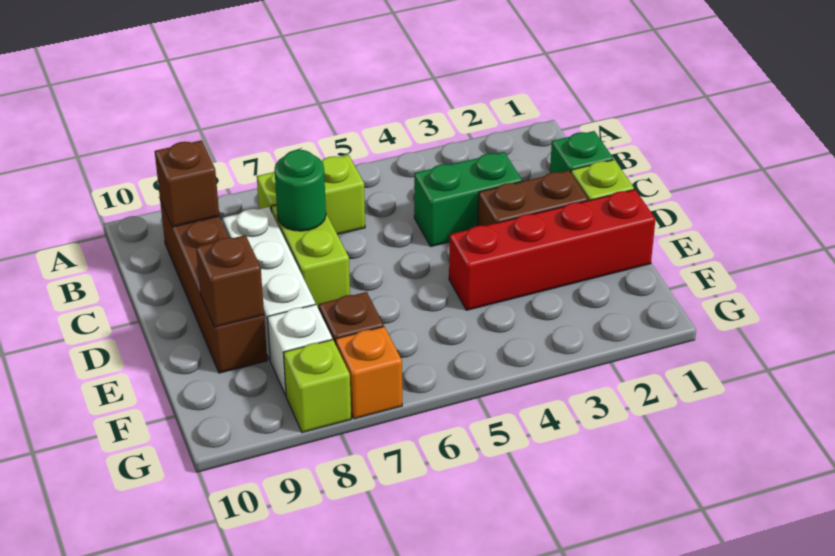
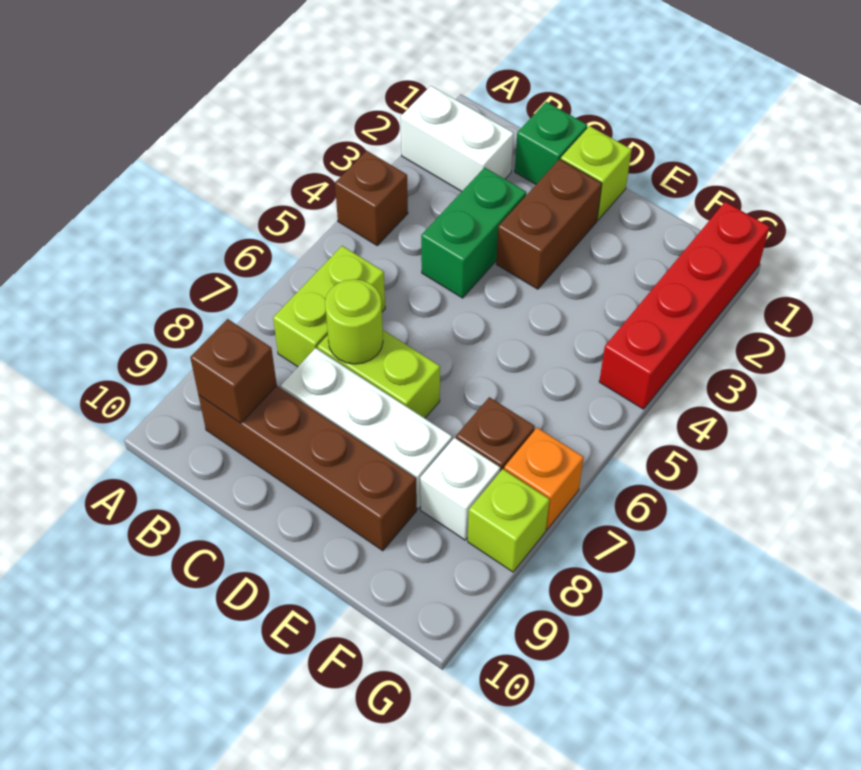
none -> white 1x2 brick [401,86,514,191]
green 1x1 round brick [275,150,326,231] -> lime 1x1 round brick [325,279,383,364]
red 1x4 brick [449,190,655,310] -> red 1x4 brick moved to [599,202,770,409]
brown 1x1 brick [196,235,264,327] -> brown 1x1 brick moved to [335,151,408,245]

